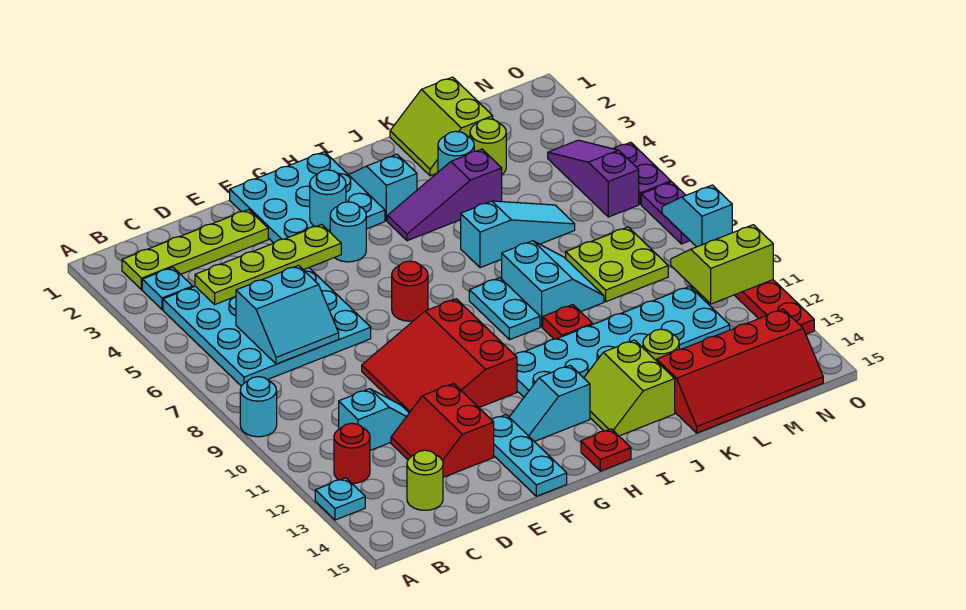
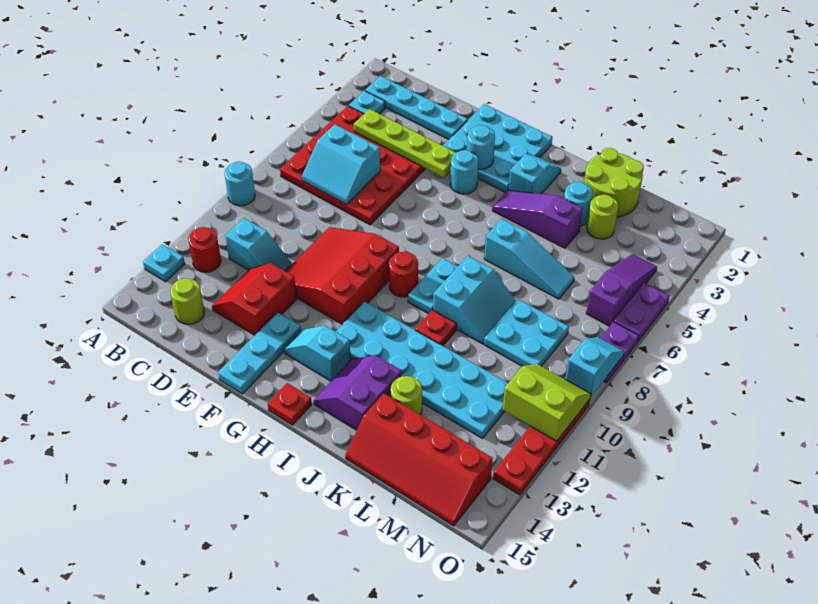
lime 1x4 plate [122,210,268,290] -> cyan 1x4 plate [365,76,468,139]
cyan 4x4 plate [163,268,371,386] -> red 4x4 plate [280,106,426,225]
red 1x1 round brick [392,261,428,321] -> red 1x1 round brick moved to [389,252,418,297]
lime 2x2 slope [584,340,675,436] -> purple 2x2 slope [314,355,402,430]
lime 2x2 slope [390,77,493,176] -> lime 2x2 round brick [584,148,644,217]
lime 2x2 plate [566,227,668,302] -> cyan 2x2 plate [484,299,569,366]

